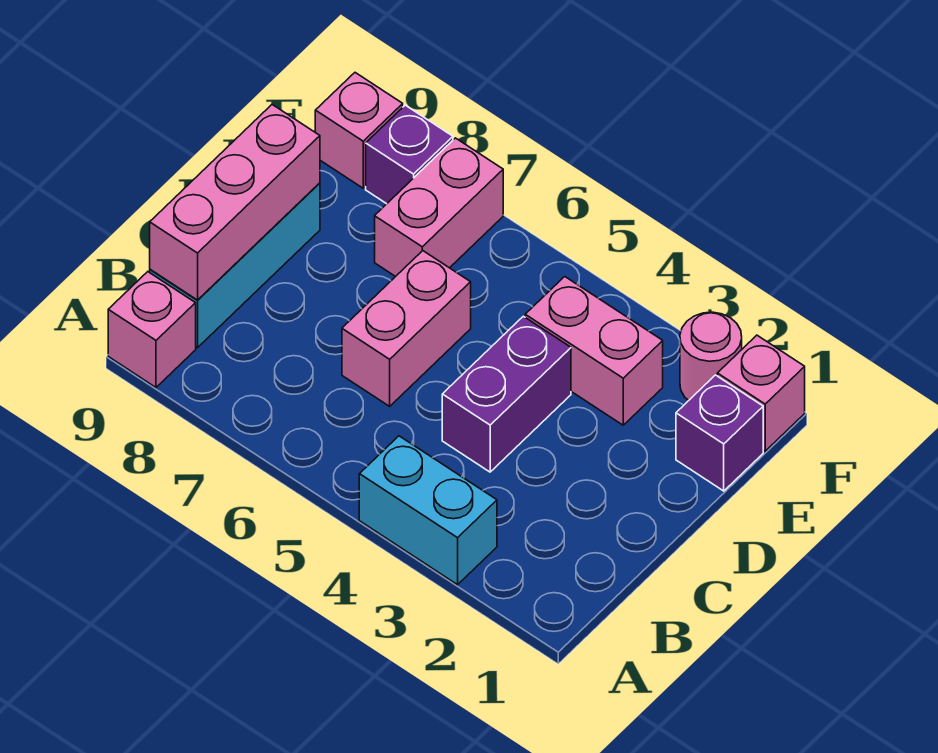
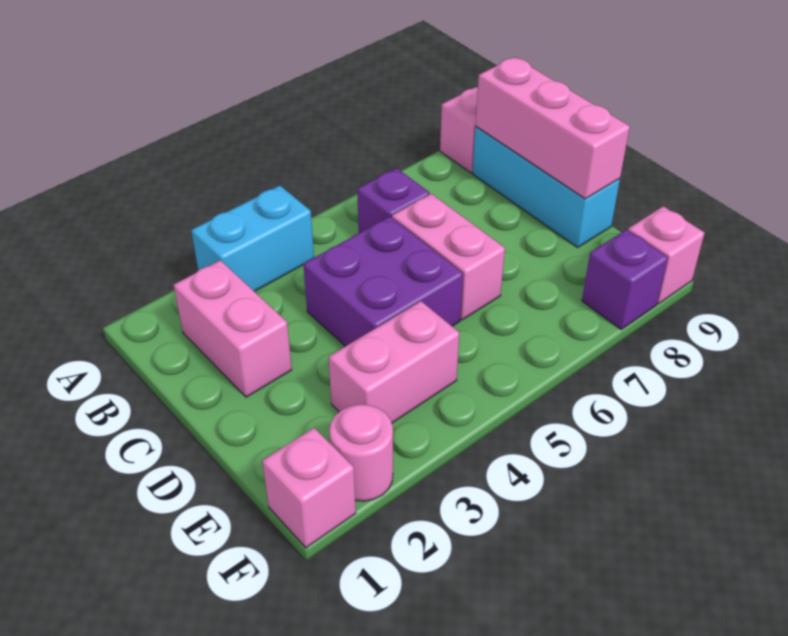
purple 1x2 brick [442,316,571,472] -> purple 2x2 brick [303,217,463,346]
purple 1x1 brick [676,375,763,491] -> purple 1x1 brick moved to [357,168,430,233]
pink 1x2 brick [375,138,503,277] -> pink 1x2 brick moved to [174,260,292,397]

